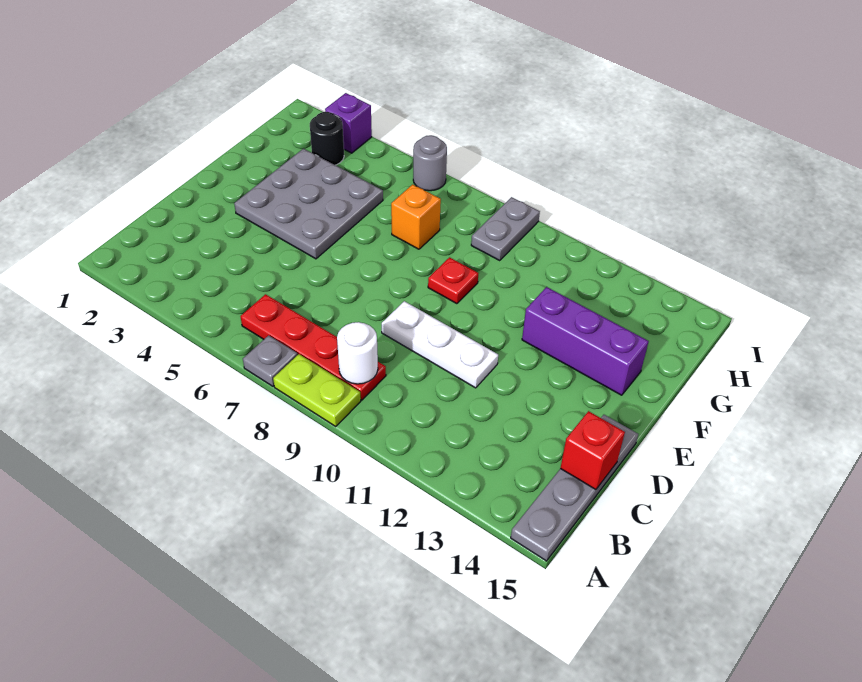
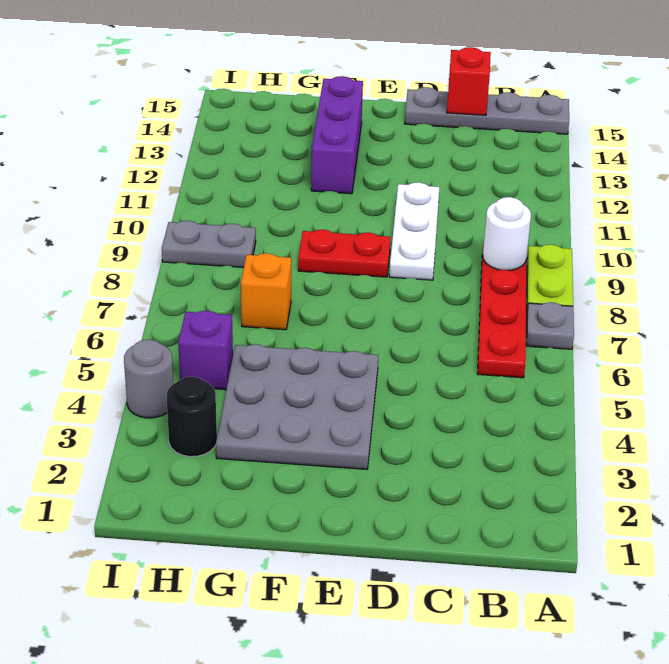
red 1x1 plate [428,257,478,304] -> red 1x2 plate [298,229,390,277]
purple 1x1 brick [325,93,372,153] -> purple 1x1 brick moved to [178,311,233,390]
grey 1x1 round brick [413,135,447,191] -> grey 1x1 round brick moved to [124,339,173,418]

